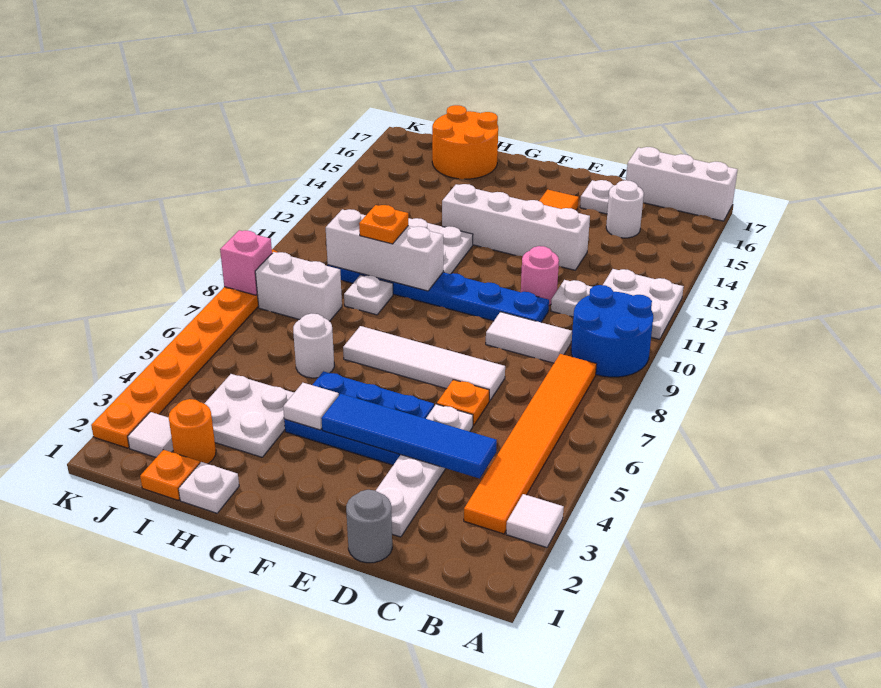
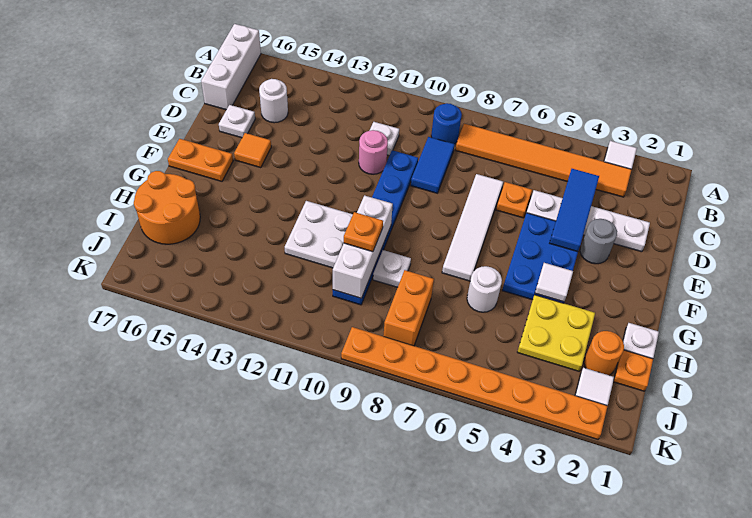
blue 2x2 round brick [571,285,653,377] -> blue 1x1 round brick [431,103,462,144]
white 2x2 plate [603,269,684,339] -> none
blue 1x4 tile [321,394,497,479] -> blue 1x3 tile [550,169,599,252]
white 1x2 tile [486,312,572,363] -> blue 1x2 tile [411,137,455,193]
grey 1x1 round brick [346,490,392,563] -> grey 1x1 round brick moved to [580,219,617,264]
white 1x4 brick [442,184,590,270] -> none
none -> orange 1x2 plate [168,139,233,181]
white 2x2 plate [204,374,294,457] -> yellow 2x2 plate [518,295,595,371]
white 1x2 brick [255,252,342,321] -> orange 1x2 brick [383,270,434,346]
pink 1x1 brick [220,230,272,295] -> none

